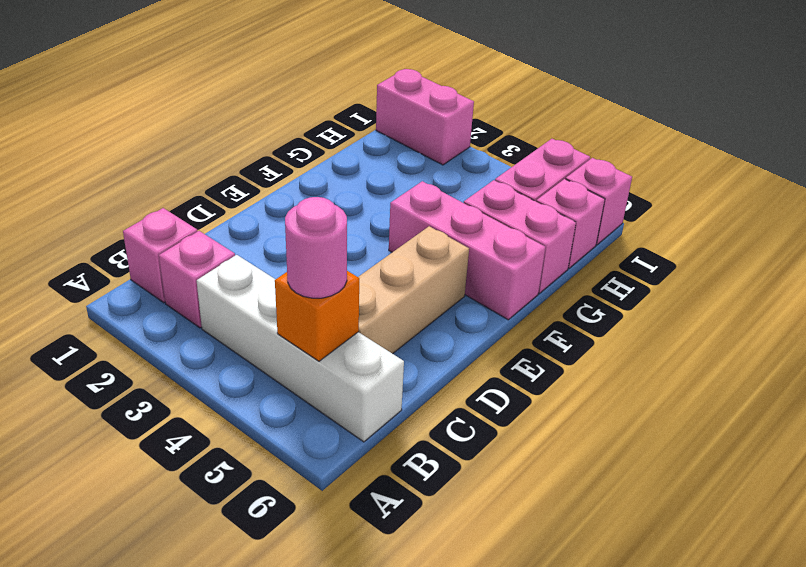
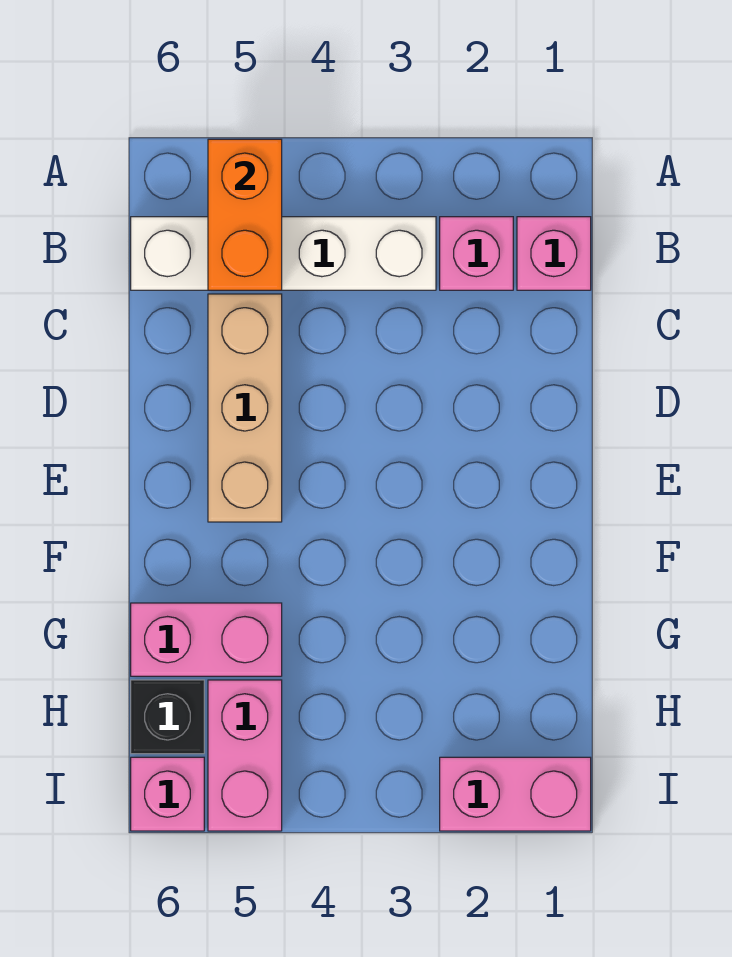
orange 1x1 brick [275,271,359,361] -> orange 1x2 brick [208,139,282,290]
pink 1x1 round brick [285,197,347,298] -> none
pink 1x3 brick [389,181,546,320] -> none
pink 1x1 brick [536,179,605,268] -> black 1x1 brick [131,680,204,754]

